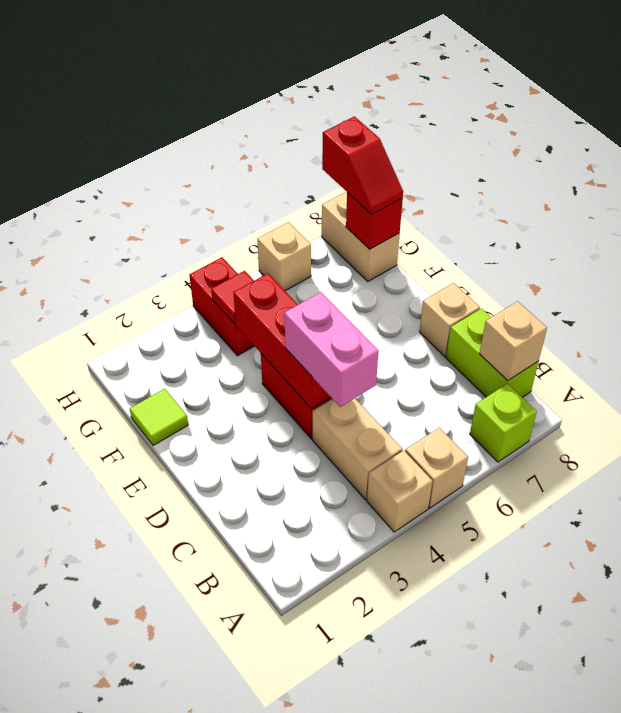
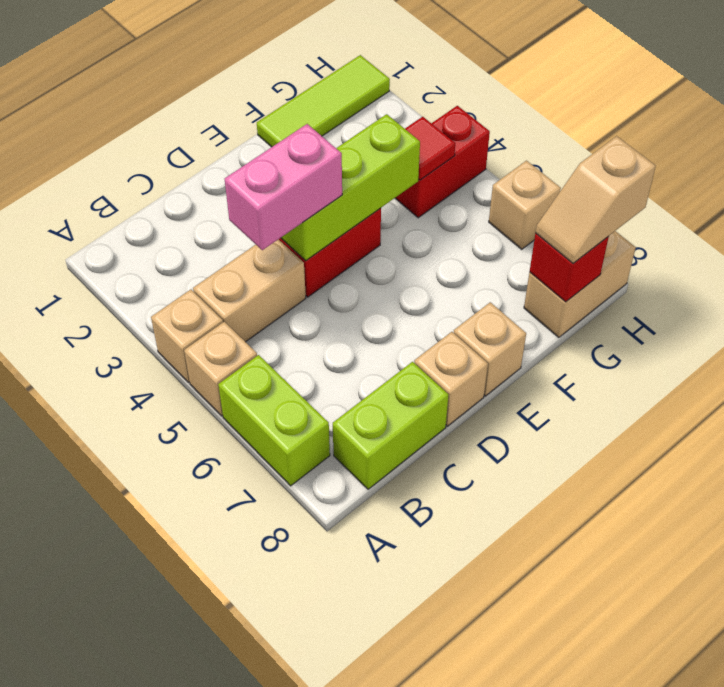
lime 1x1 brick [470,384,537,462] -> lime 1x2 brick [218,355,330,486]
tan 1x1 brick [480,301,547,381] -> tan 1x1 brick moved to [454,302,526,396]
red 1x3 brick [233,274,331,409] -> lime 1x3 brick [281,114,420,261]
lime 1x1 tile [130,389,188,446] -> lime 1x3 tile [257,55,390,147]
red 1x2 slope [322,116,403,215] -> tan 1x2 slope [536,136,656,263]

